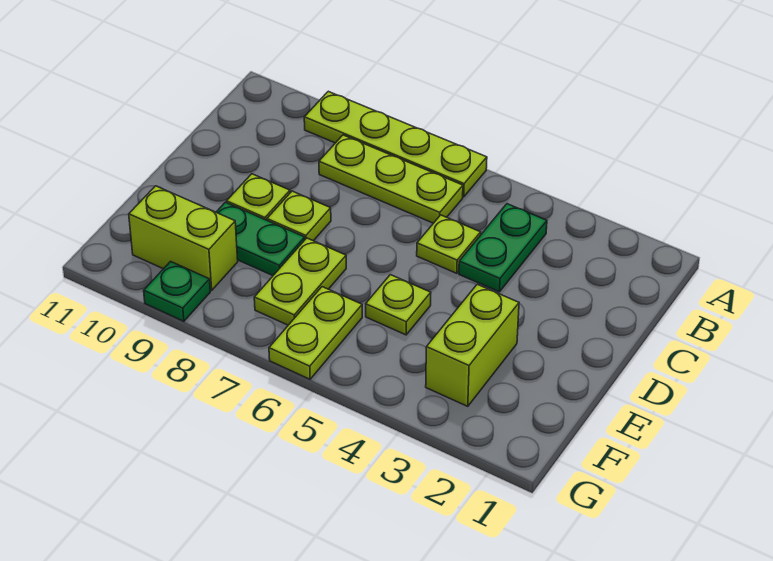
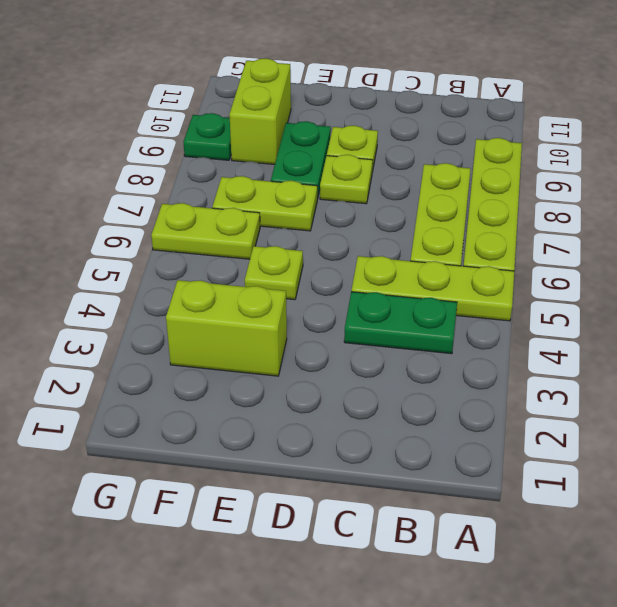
lime 1x1 plate [417,215,481,273] -> lime 1x3 plate [351,256,514,321]

